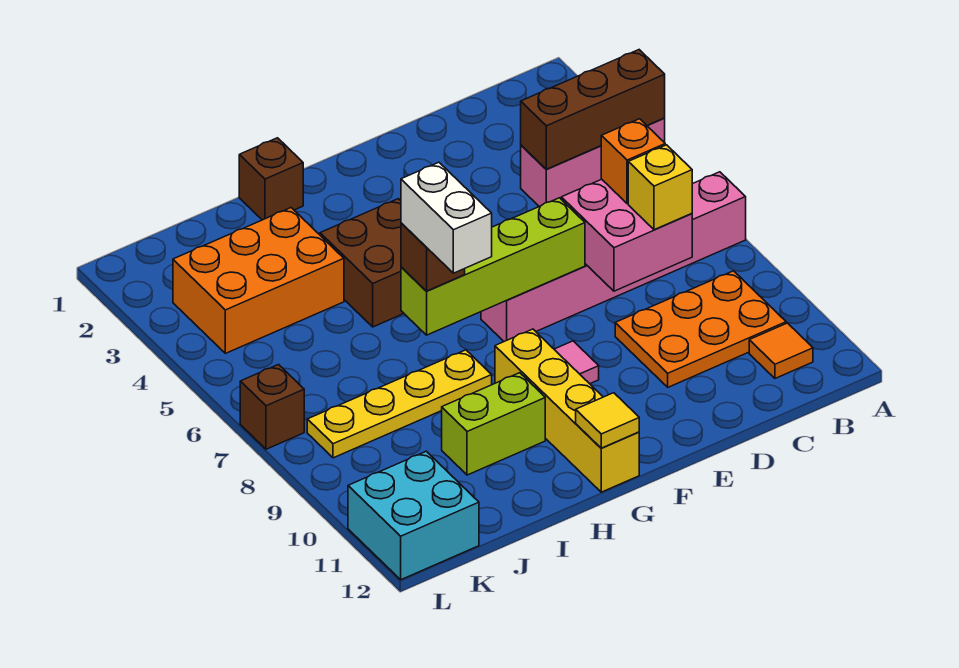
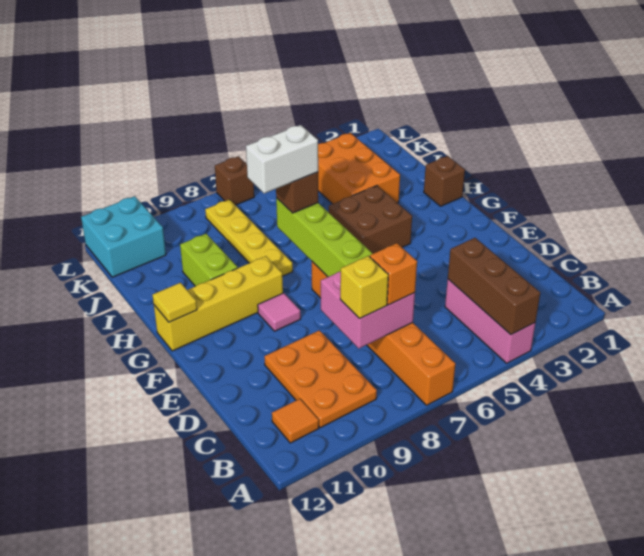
pink 1x6 brick [481,172,746,341] -> orange 1x6 brick [312,262,455,405]

